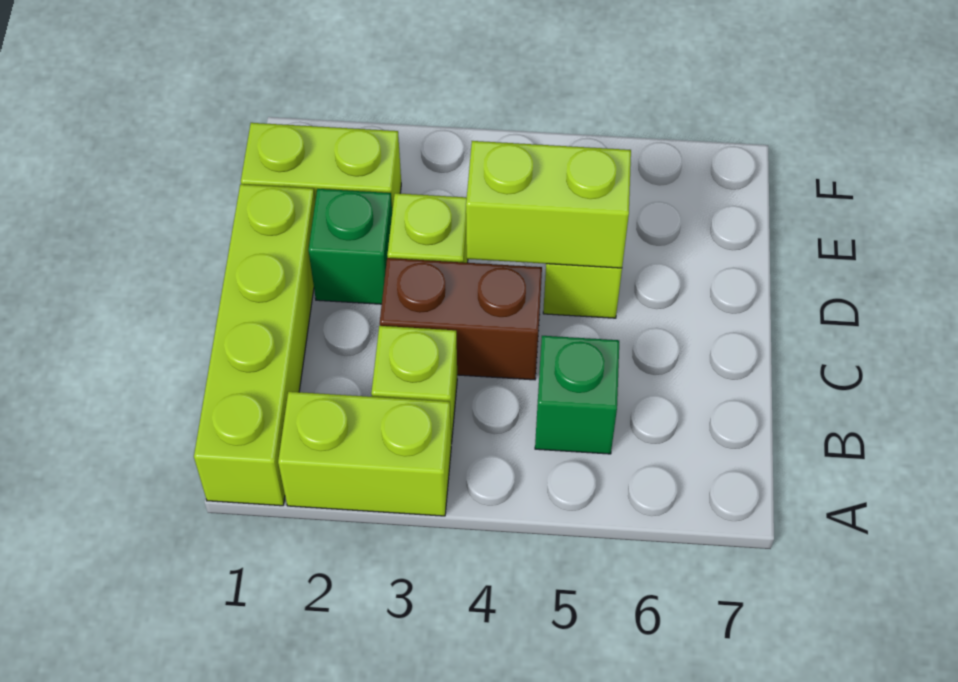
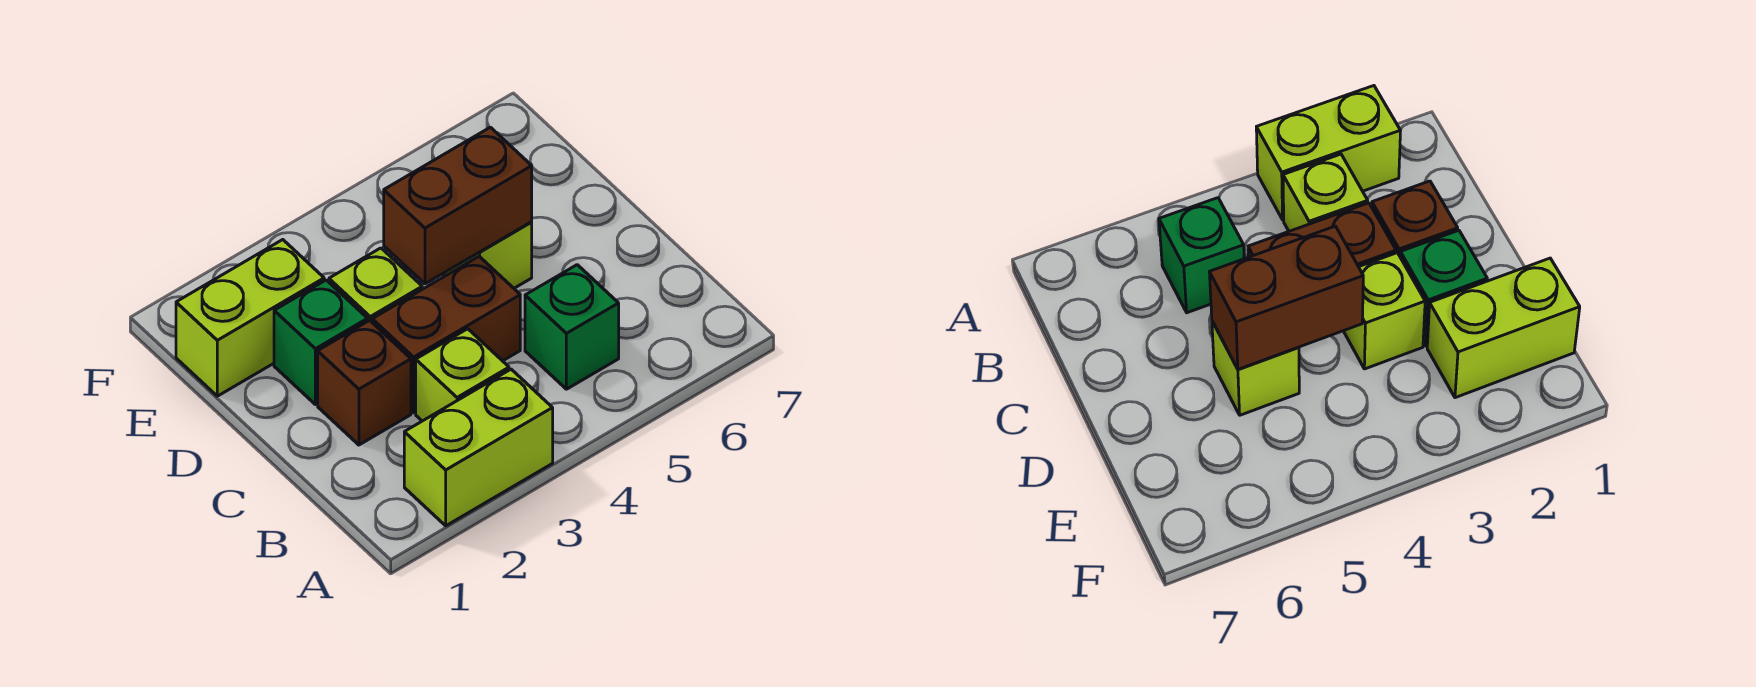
lime 1x4 brick [194,184,315,506] -> none
none -> brown 1x1 brick [318,320,411,445]
lime 1x2 brick [466,141,631,268] -> brown 1x2 brick [384,127,532,284]

